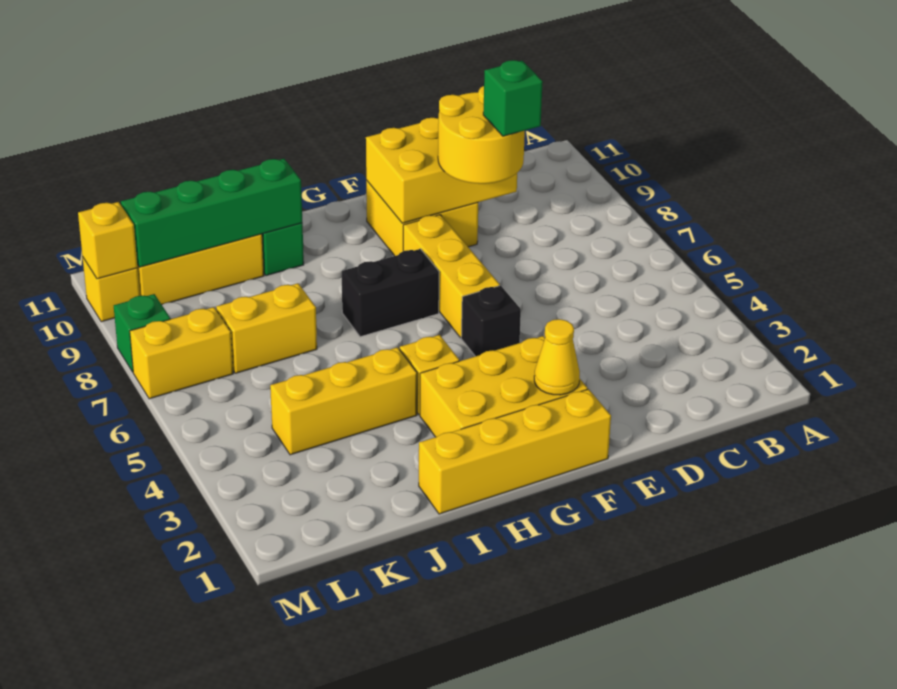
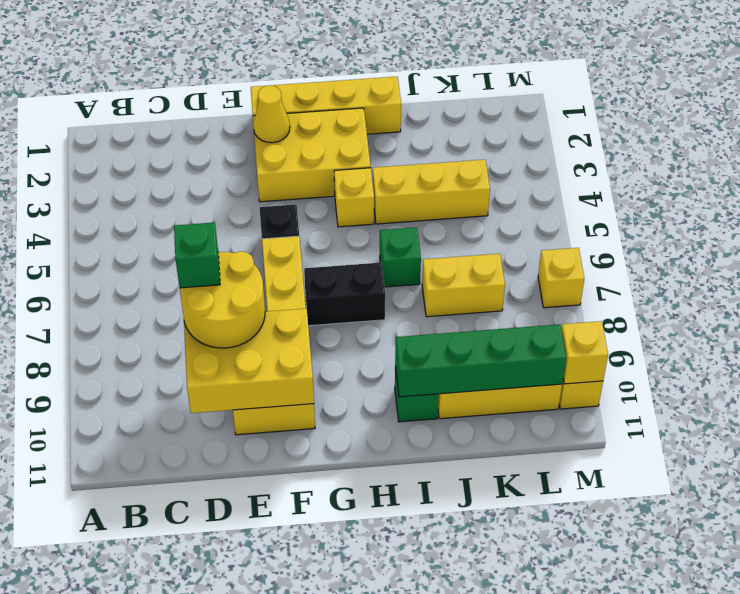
yellow 1x2 brick [130,307,233,399] -> yellow 1x1 brick [538,248,584,308]
green 1x1 brick [114,294,170,372] -> green 1x1 brick moved to [380,227,421,287]

